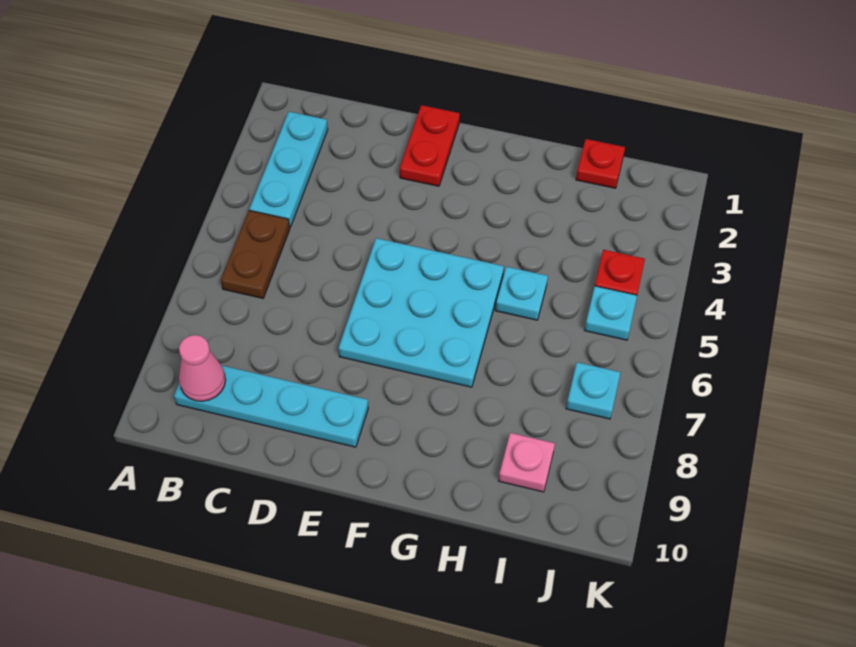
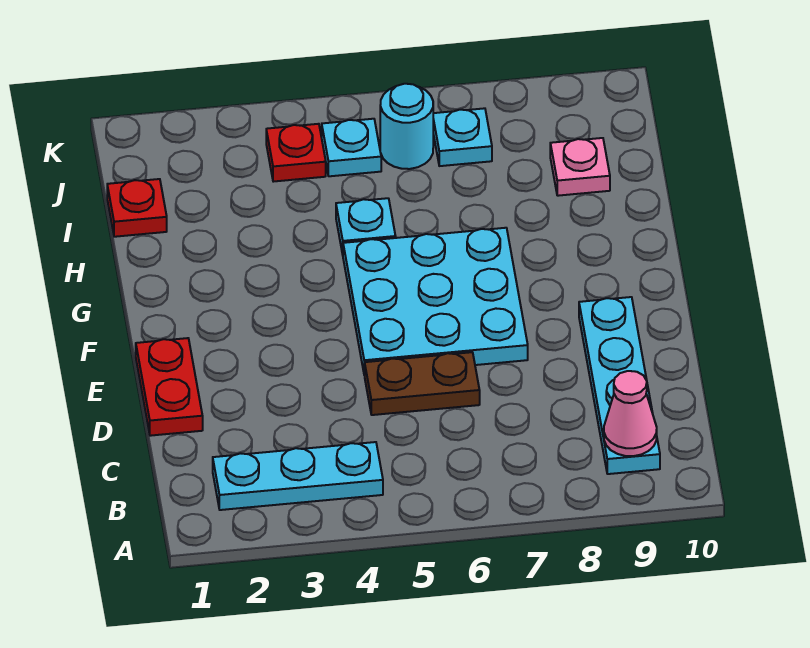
brown 1x2 plate [221,210,290,298] -> brown 1x2 plate moved to [365,352,480,415]
red 1x2 plate [400,105,460,186] -> red 1x2 plate turned to [136,338,203,436]
none -> cyan 1x1 round brick [380,84,433,169]

